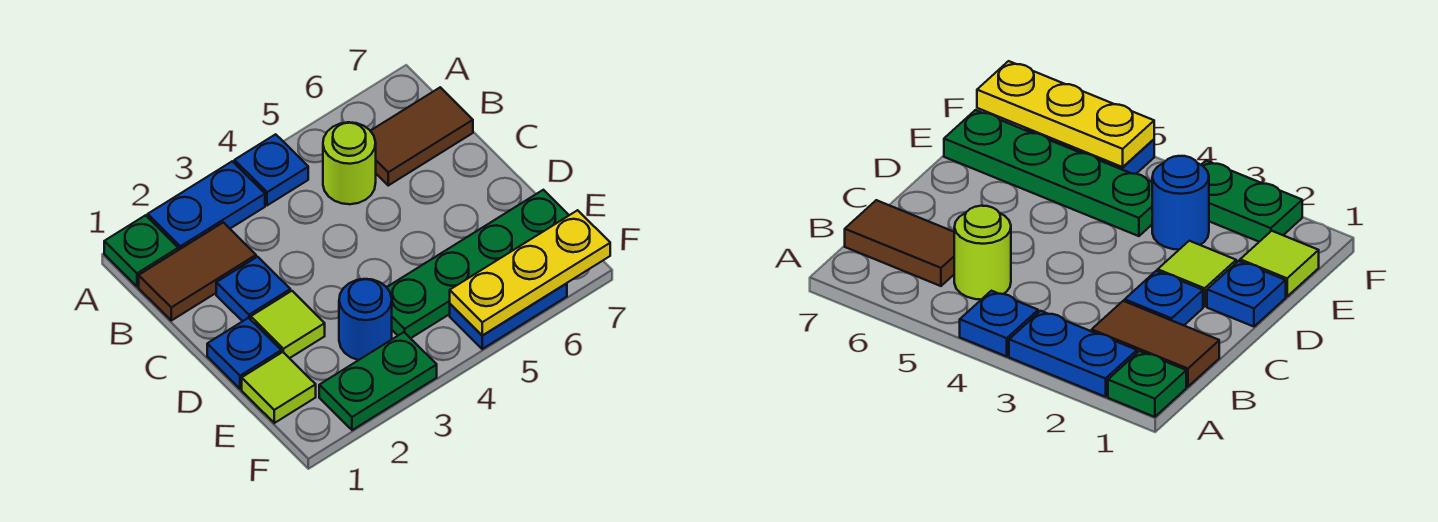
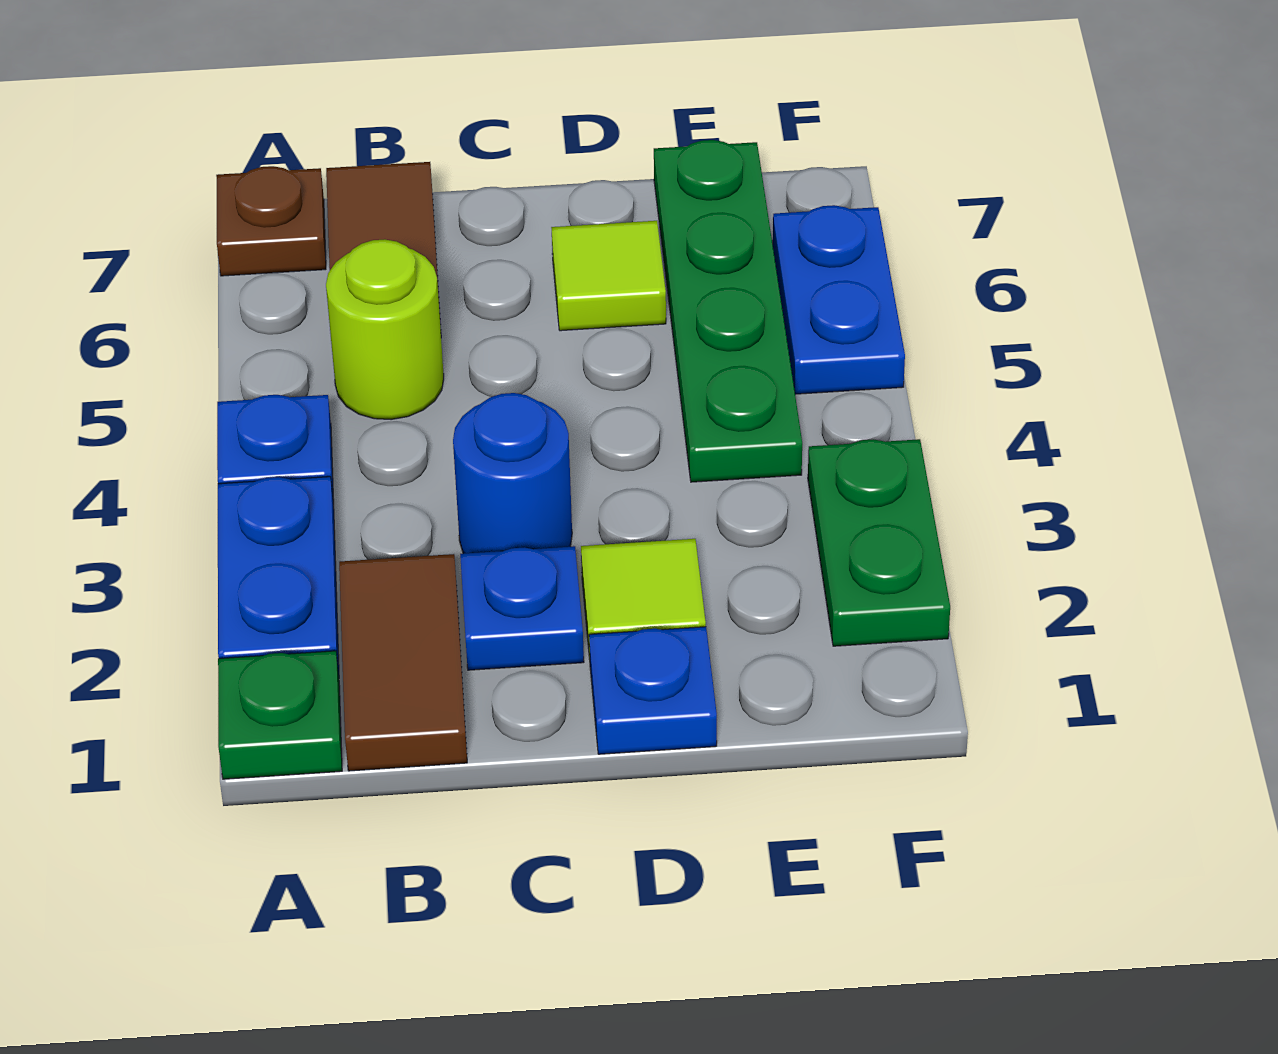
none -> brown 1x1 plate [216,166,326,276]
lime 1x1 tile [242,352,316,423] -> lime 1x1 tile moved to [551,221,666,331]
blue 1x1 round brick [339,279,392,360] -> blue 1x1 round brick moved to [453,393,572,554]
yellow 1x3 plate [450,210,610,336] -> none

